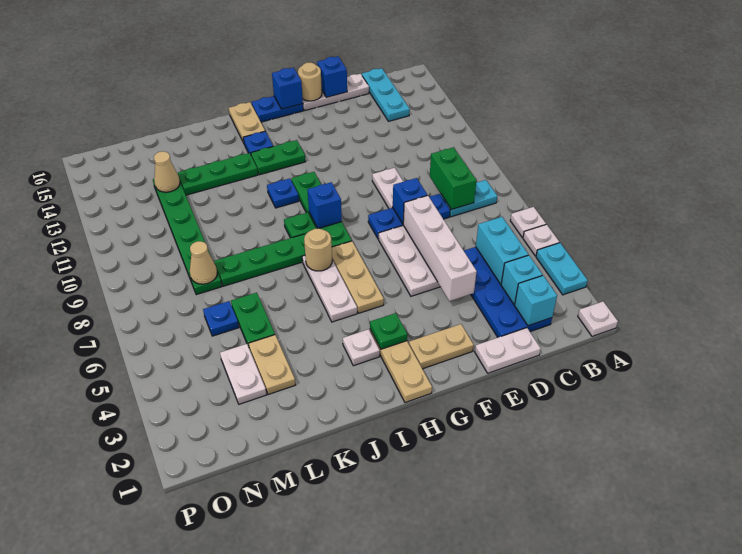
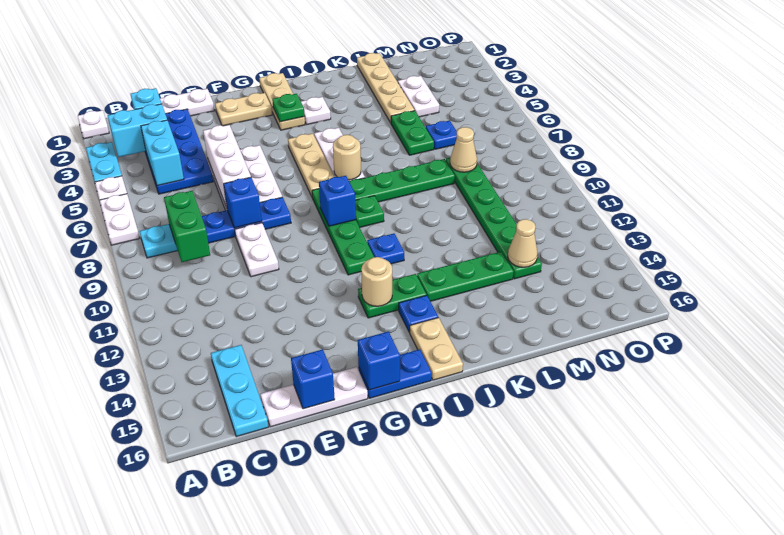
white 1x1 plate [510,207,546,238] -> white 1x2 plate [100,194,139,245]
cyan 1x1 brick [501,255,542,305] -> cyan 1x2 brick [108,104,167,157]
white 1x4 brick [403,195,477,301] -> white 1x3 brick [203,125,251,208]
tan 1x1 round brick [298,62,322,101] -> tan 1x1 round brick moved to [361,257,392,306]
tan 1x2 plate [249,335,295,395] -> tan 1x4 plate [357,53,415,123]

